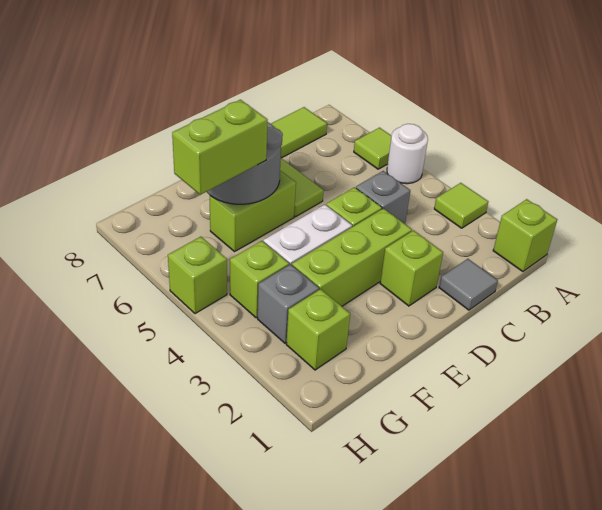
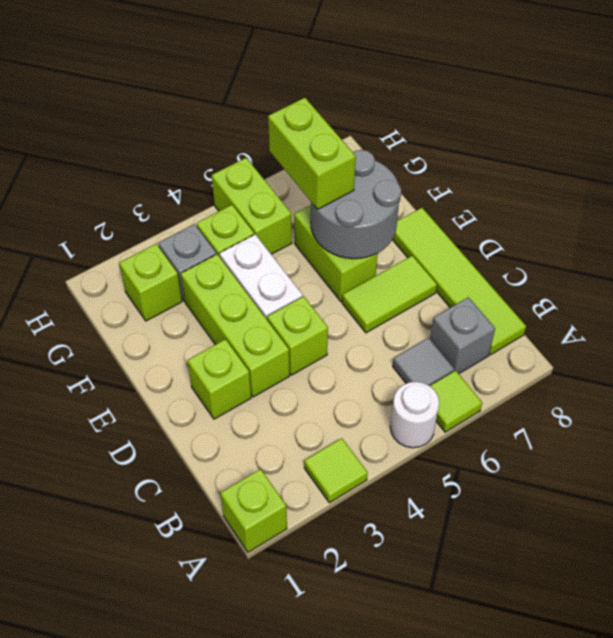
grey 1x1 tile [439,259,498,310] -> grey 1x1 tile moved to [393,338,454,386]
grey 1x1 brick [356,171,410,224] -> grey 1x1 brick moved to [430,297,495,374]
lime 1x1 brick [168,237,227,314] -> lime 1x2 brick [212,158,292,254]

